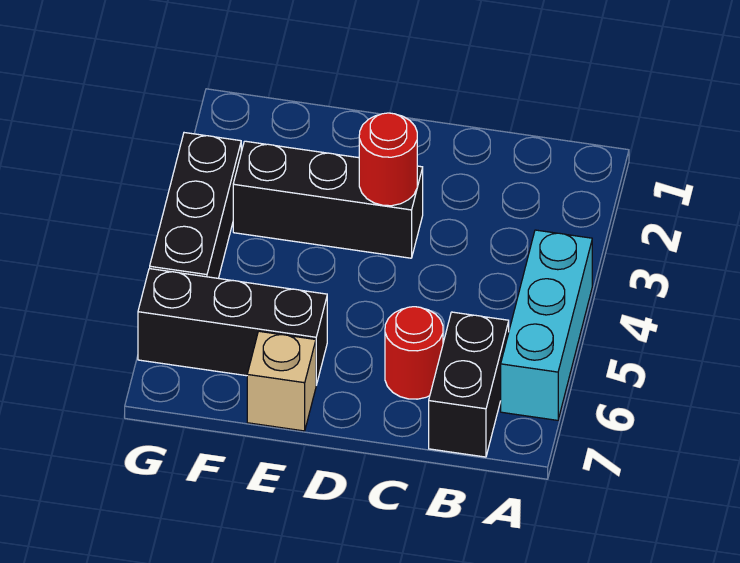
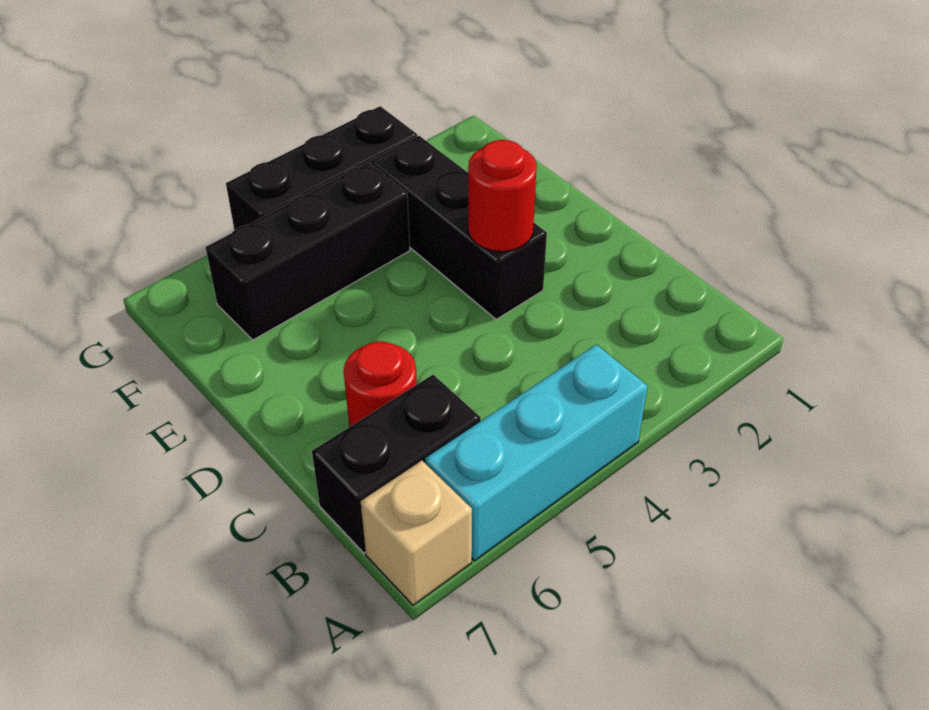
black 1x3 brick [138,269,327,385] -> black 1x3 brick turned to [205,162,410,340]
tan 1x1 brick [247,331,316,431] -> tan 1x1 brick moved to [361,461,472,605]

